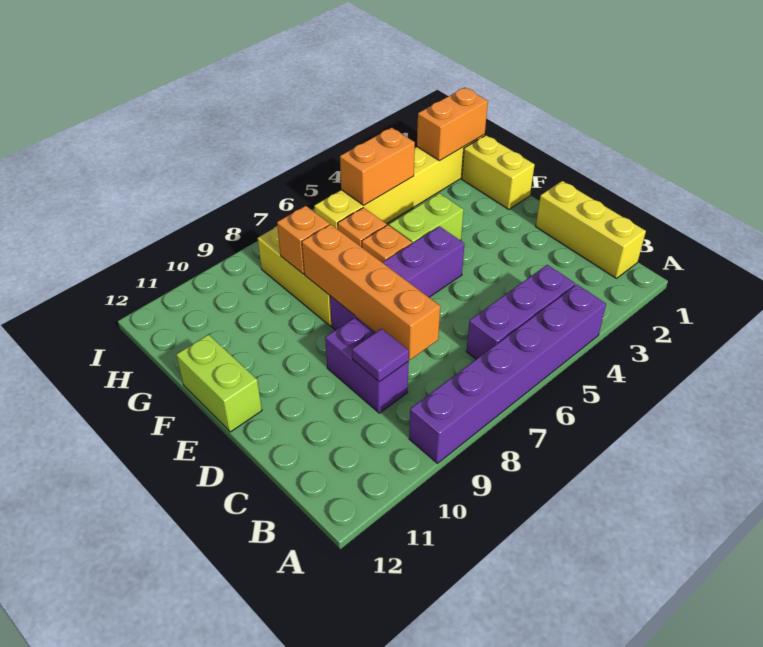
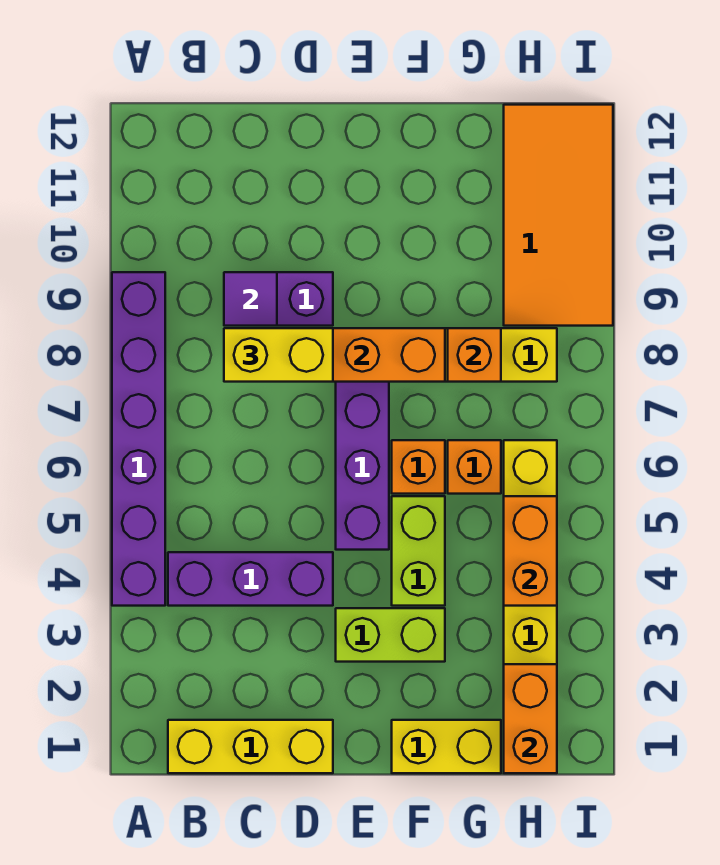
purple 1x3 brick [466,265,575,359] -> purple 1x3 brick turned to [168,552,333,606]
none -> yellow 1x2 brick [224,328,333,382]
lime 1x2 brick [176,335,262,432] -> lime 1x2 brick moved to [336,608,445,662]
none -> orange 2x4 tile [504,105,613,326]

